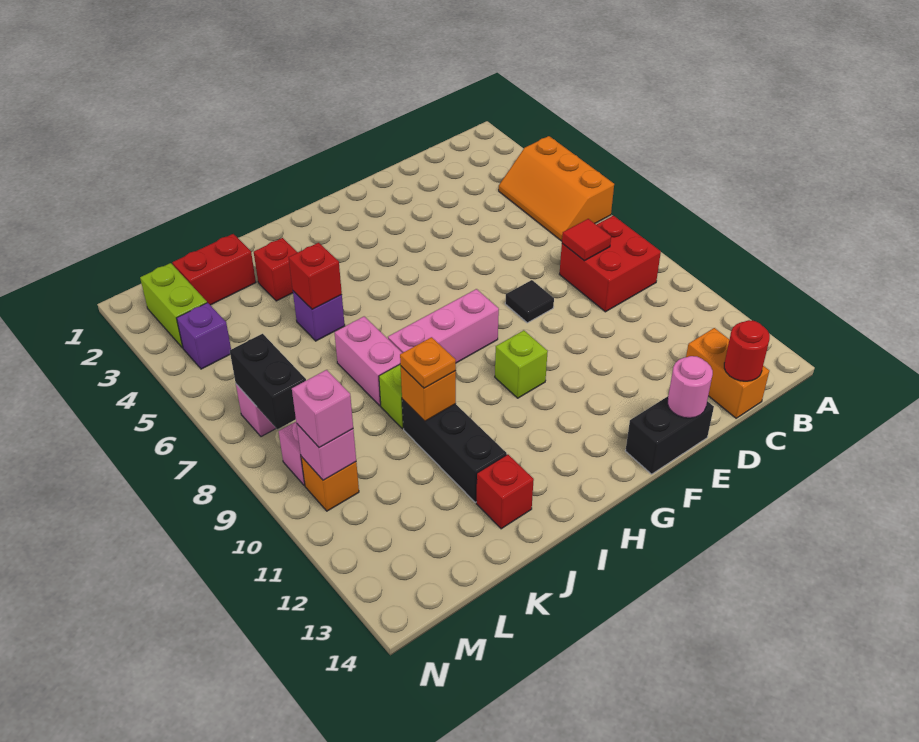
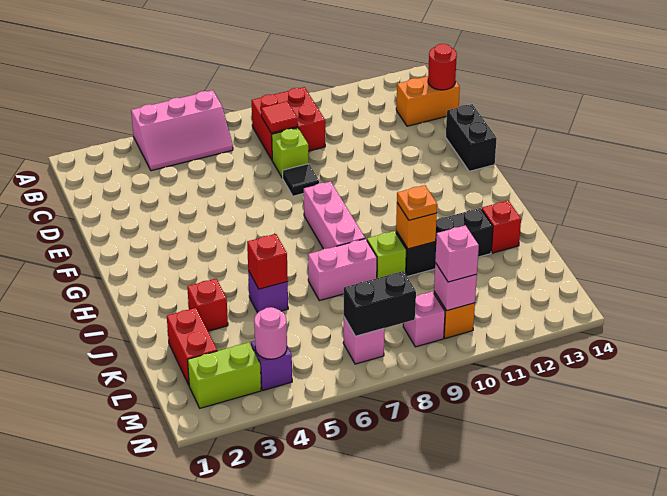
orange 2x3 slope [499,136,614,241] -> pink 2x3 slope [131,90,233,171]
pink 1x1 round brick [668,356,713,418] -> pink 1x1 round brick moved to [254,307,287,359]
lime 1x1 brick [495,330,548,398] -> lime 1x1 brick moved to [272,128,309,178]

